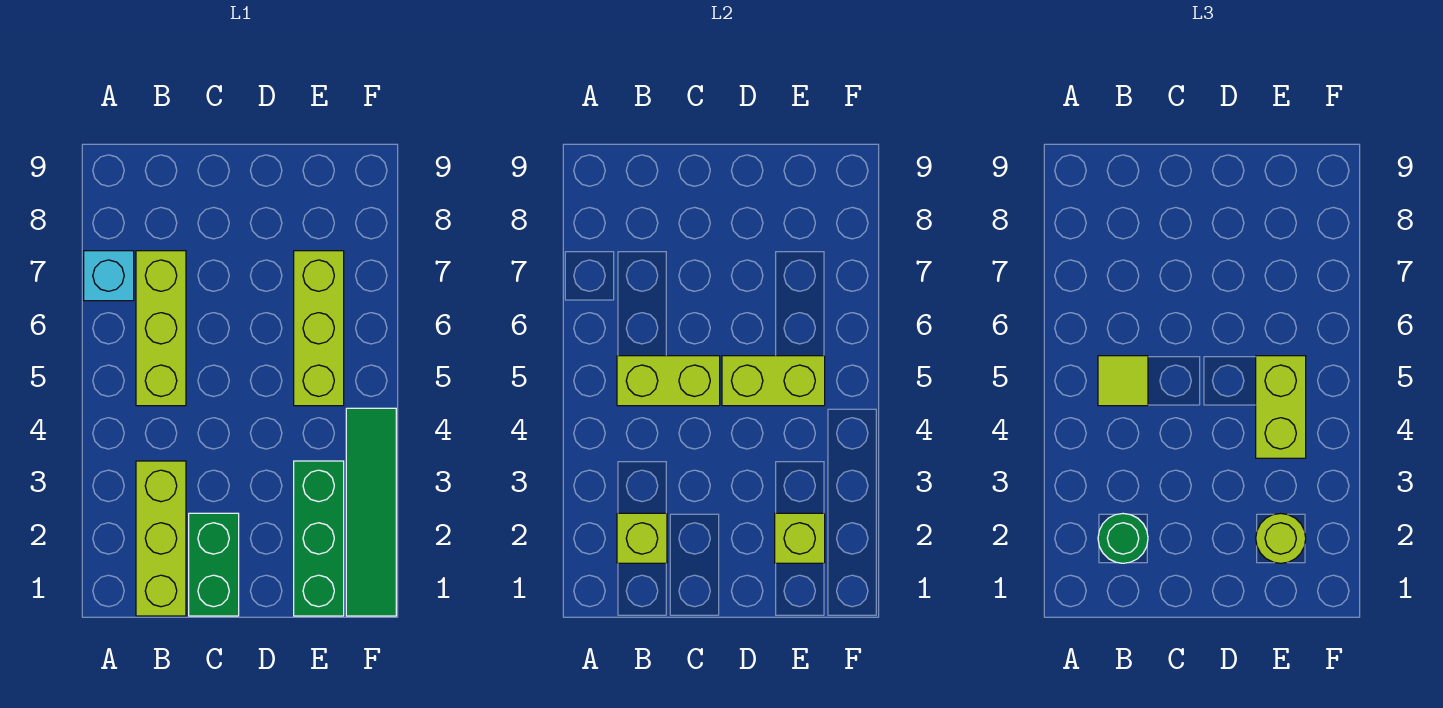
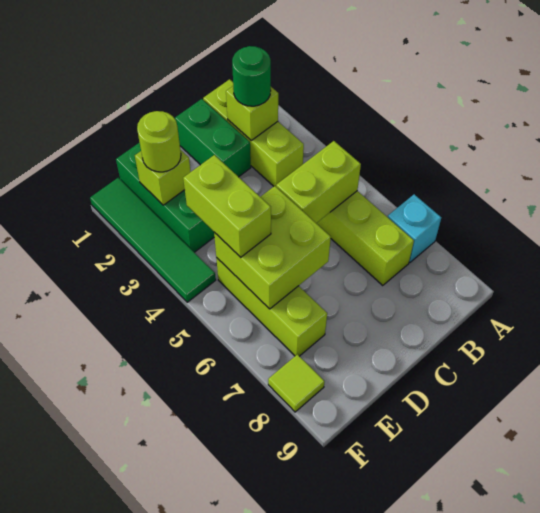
lime 1x1 tile [1098,356,1148,406] -> lime 1x1 tile moved to [268,354,325,412]
lime 1x2 brick [722,356,825,406] -> lime 2x2 brick [214,186,331,309]

